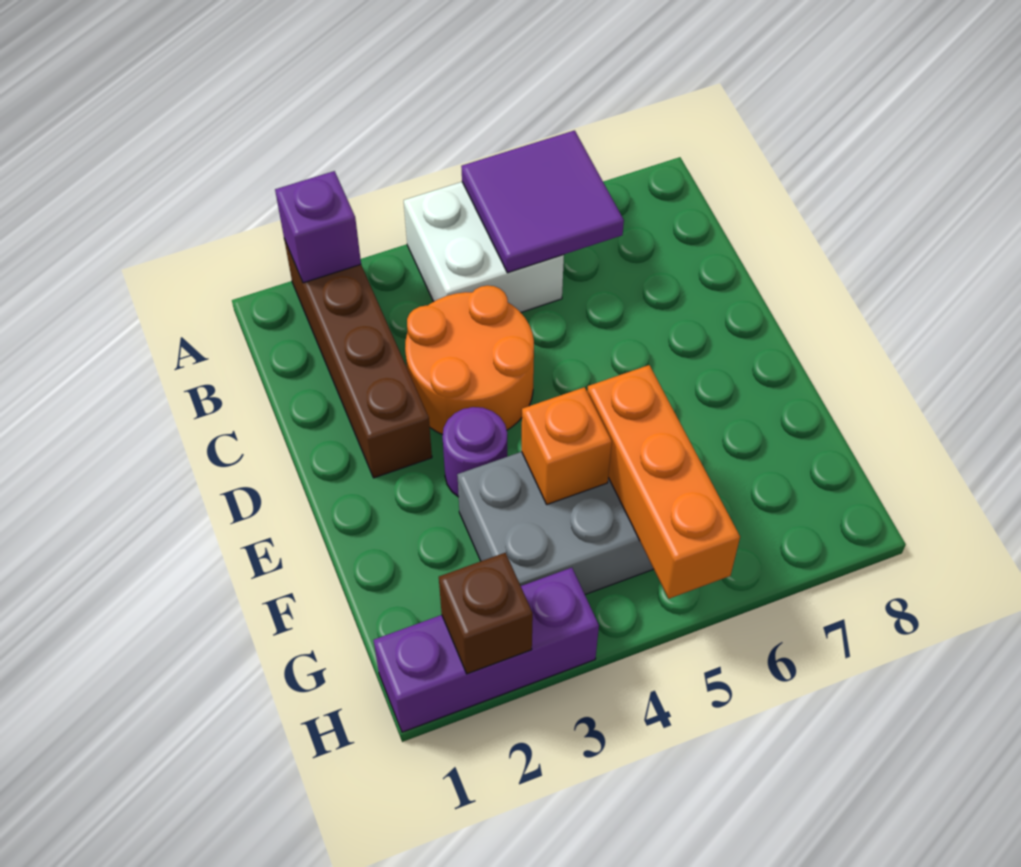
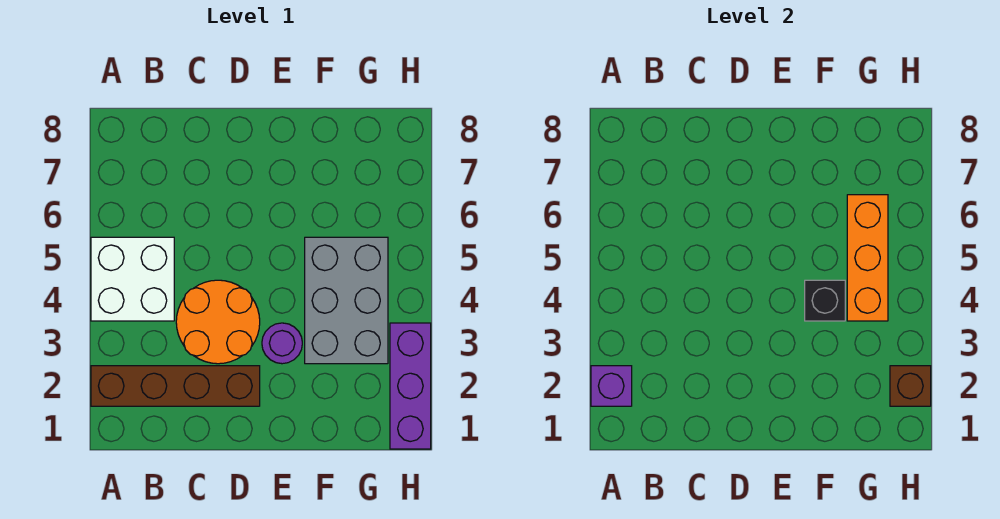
purple 2x2 tile [461,130,624,273] -> none
orange 1x1 brick [522,387,612,504] -> black 1x1 brick [805,280,845,321]
orange 1x3 brick [587,365,740,599] -> orange 1x3 brick turned to [847,195,888,321]

